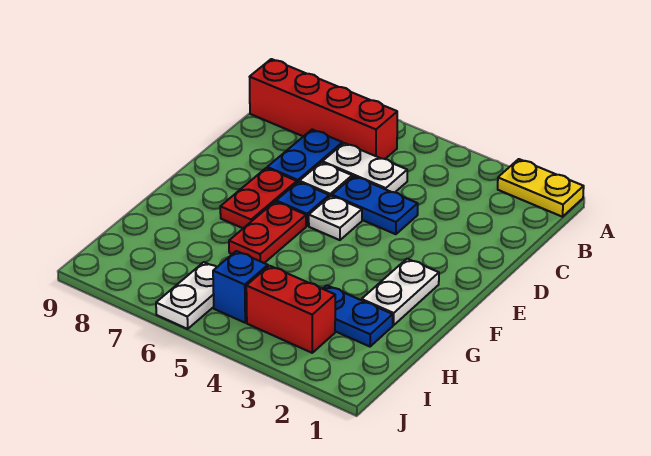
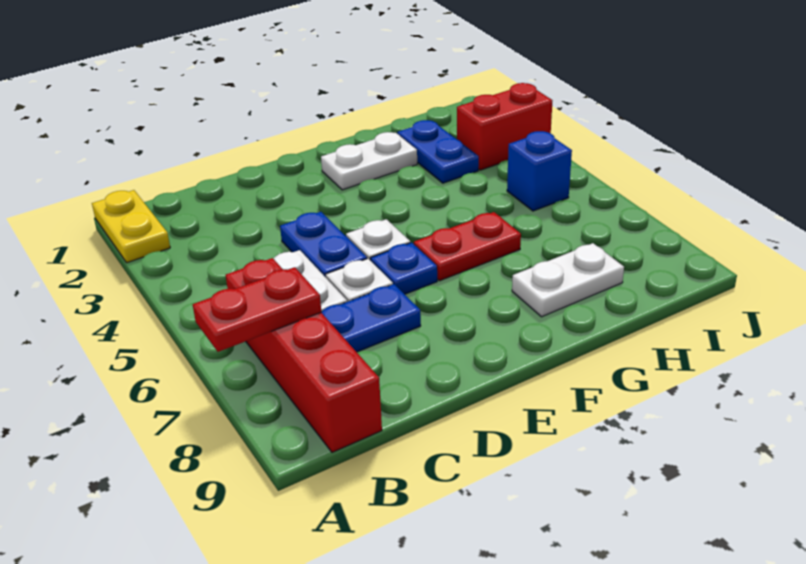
red 1x2 plate [220,168,297,228] -> red 1x2 plate moved to [193,267,321,352]
red 1x2 brick [246,266,335,353] -> red 1x2 brick turned to [457,83,553,170]
white 1x2 plate [156,262,217,329] -> white 1x2 plate moved to [512,243,624,317]

